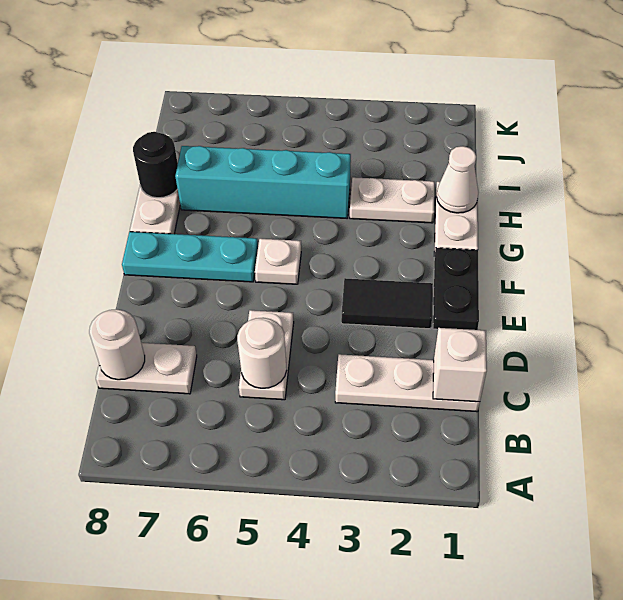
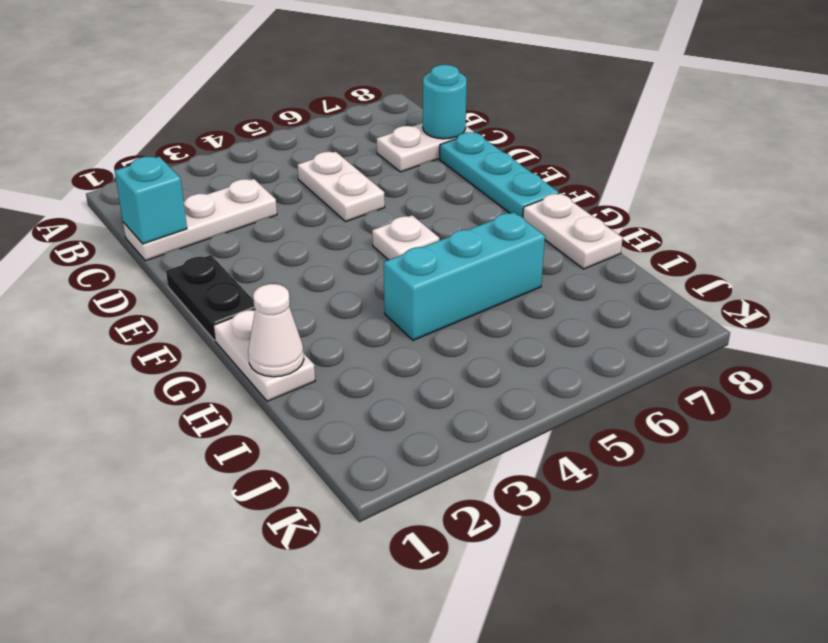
white 1x1 brick [433,328,487,402] -> cyan 1x1 brick [115,157,187,244]
white 1x1 round brick [237,318,287,388] -> none
white 1x1 round brick [89,309,145,380] -> cyan 1x1 round brick [423,65,467,139]
black 1x2 tile [341,278,433,329] -> none
cyan 1x3 plate [122,232,258,282] -> cyan 1x3 plate turned to [440,132,559,217]
white 1x2 plate [350,177,435,223] -> none
cyan 1x4 brick [175,146,351,218] -> cyan 1x3 brick [384,212,545,340]
black 1x1 round brick [133,132,178,198] -> none

